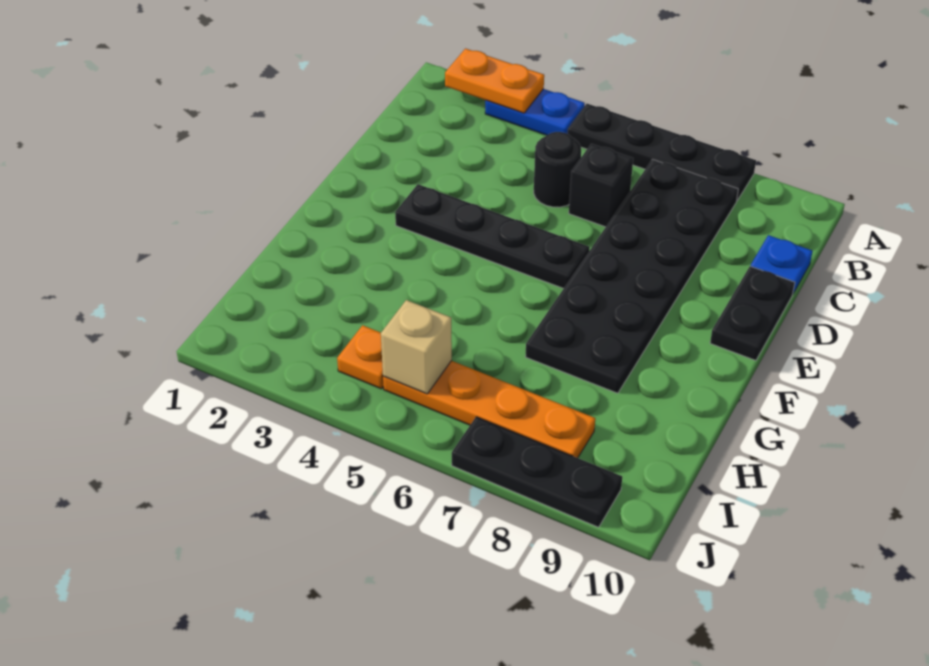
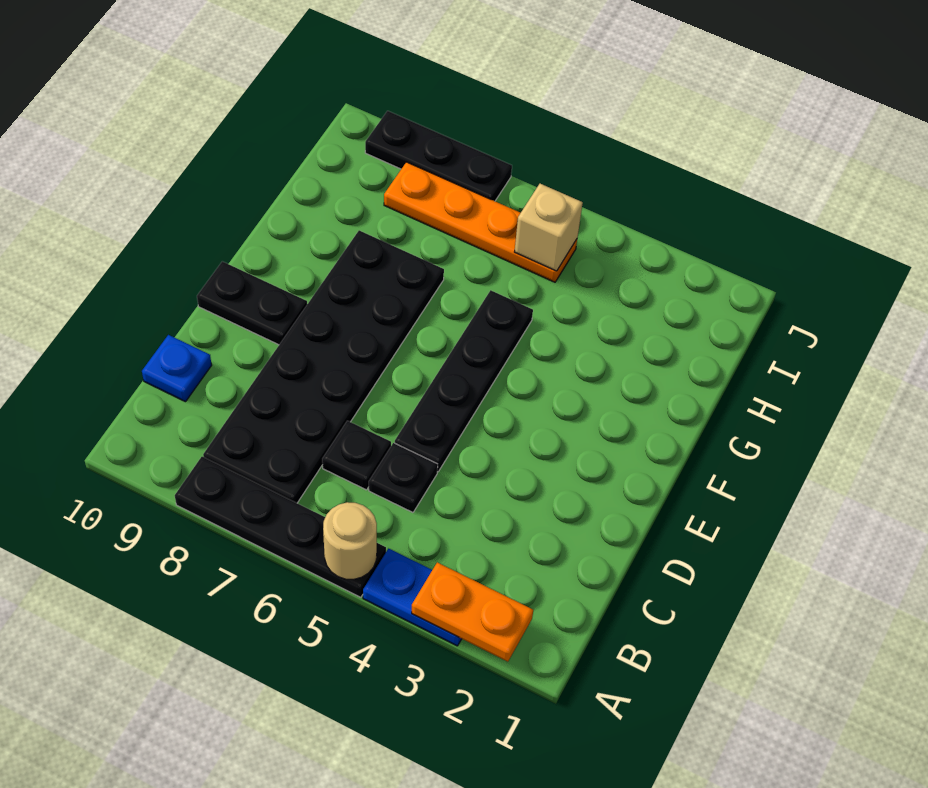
none -> tan 1x1 round brick [323,502,377,579]
black 1x1 round brick [534,132,581,207] -> black 1x1 plate [369,443,438,512]
black 1x1 brick [569,144,633,227] -> black 1x1 plate [322,421,391,490]
black 1x2 plate [710,266,795,360] -> black 1x2 plate turned to [197,261,307,345]
black 1x4 plate [395,184,590,288] -> black 1x4 plate turned to [395,290,533,472]
orange 1x1 plate [337,325,383,389] -> none

